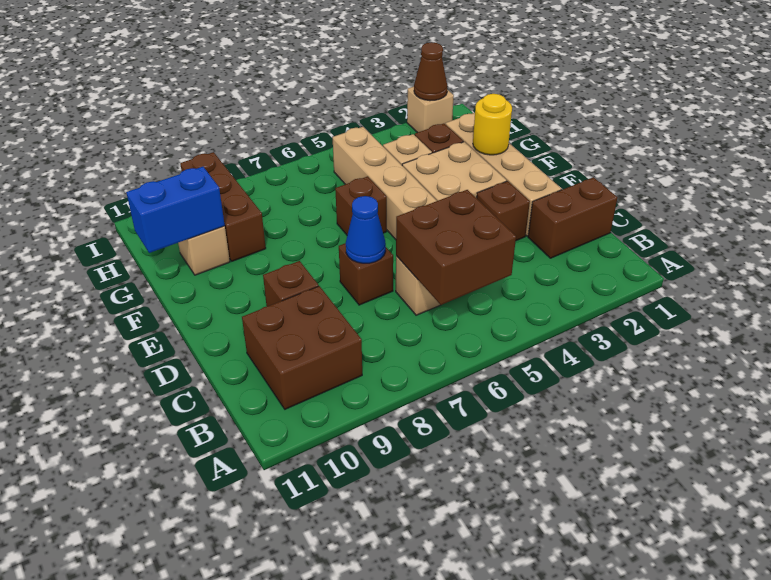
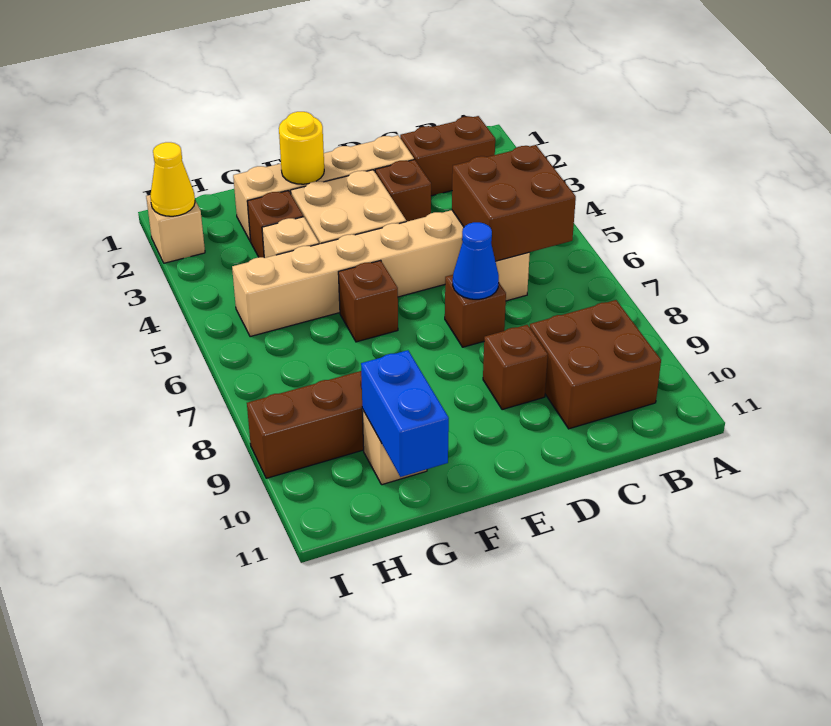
brown 1x2 brick [528,177,617,258] -> brown 1x2 brick turned to [400,116,495,196]
brown 1x1 cone [414,42,447,101] -> yellow 1x1 cone [150,142,195,216]

